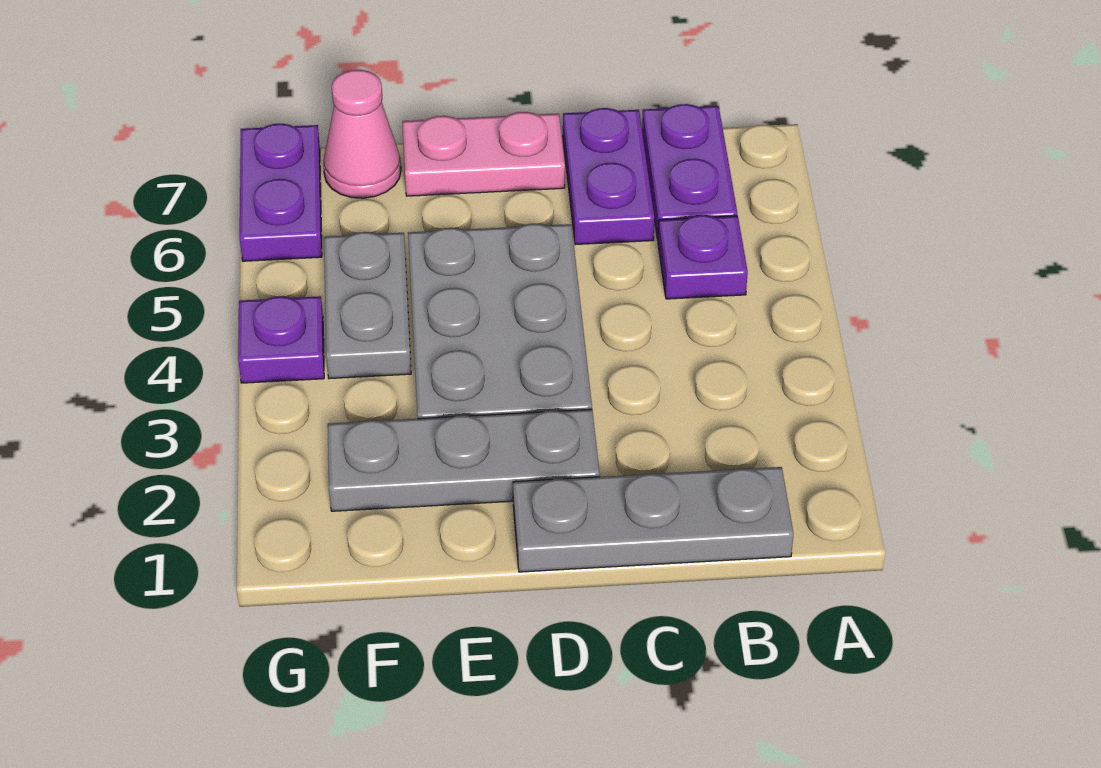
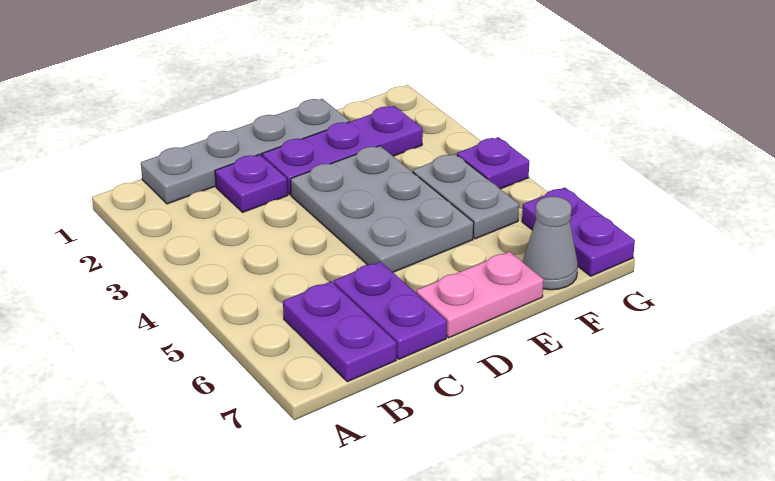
grey 1x3 plate [513,467,794,572] -> grey 1x4 plate [141,99,349,204]
purple 1x1 plate [658,215,748,299] -> purple 1x1 plate moved to [215,154,288,212]
grey 1x3 plate [328,409,600,511] -> purple 1x3 plate [262,106,423,195]
pink 1x1 cone [323,70,401,198] -> grey 1x1 cone [523,196,578,290]

